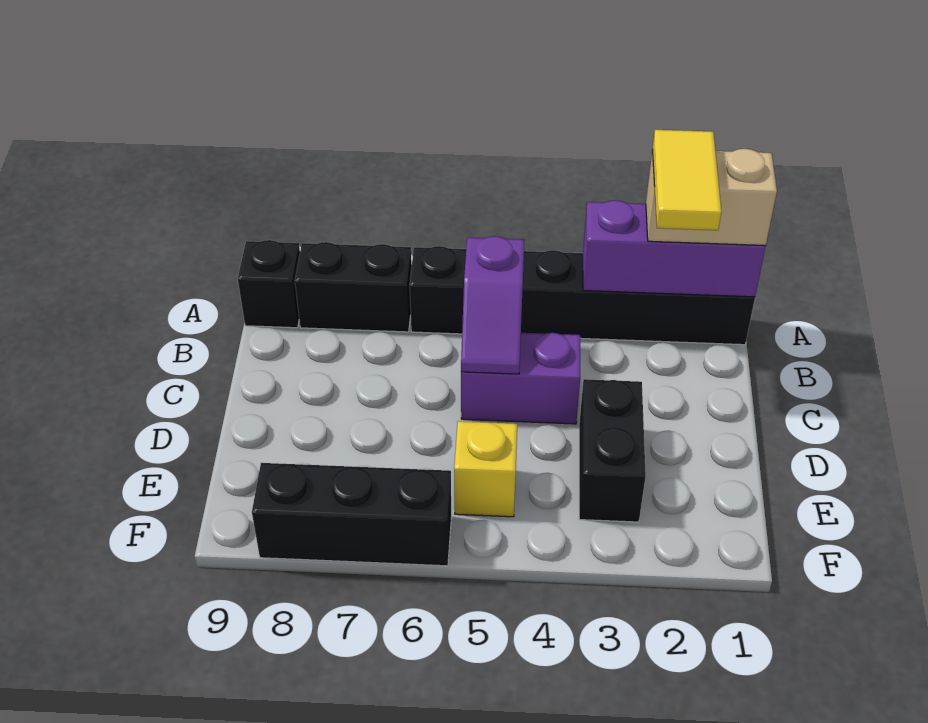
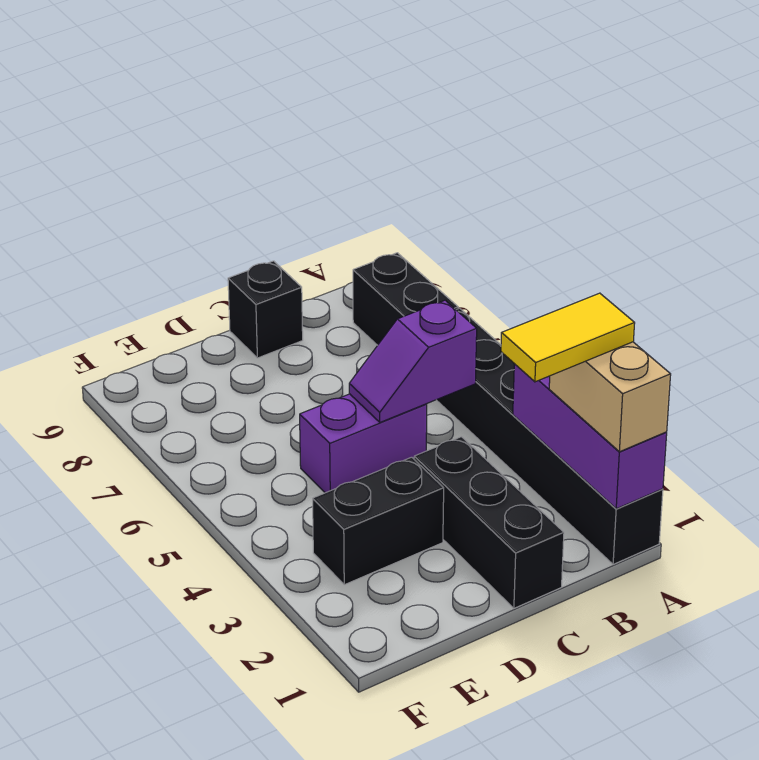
black 1x1 brick [238,240,300,328] -> black 1x1 brick moved to [228,261,303,358]
purple 1x2 brick [461,333,580,424] -> purple 1x2 brick turned to [300,394,427,493]
yellow 1x1 brick [454,421,517,517] -> none
black 1x3 brick [252,463,451,566] -> black 1x3 brick moved to [414,437,564,608]

